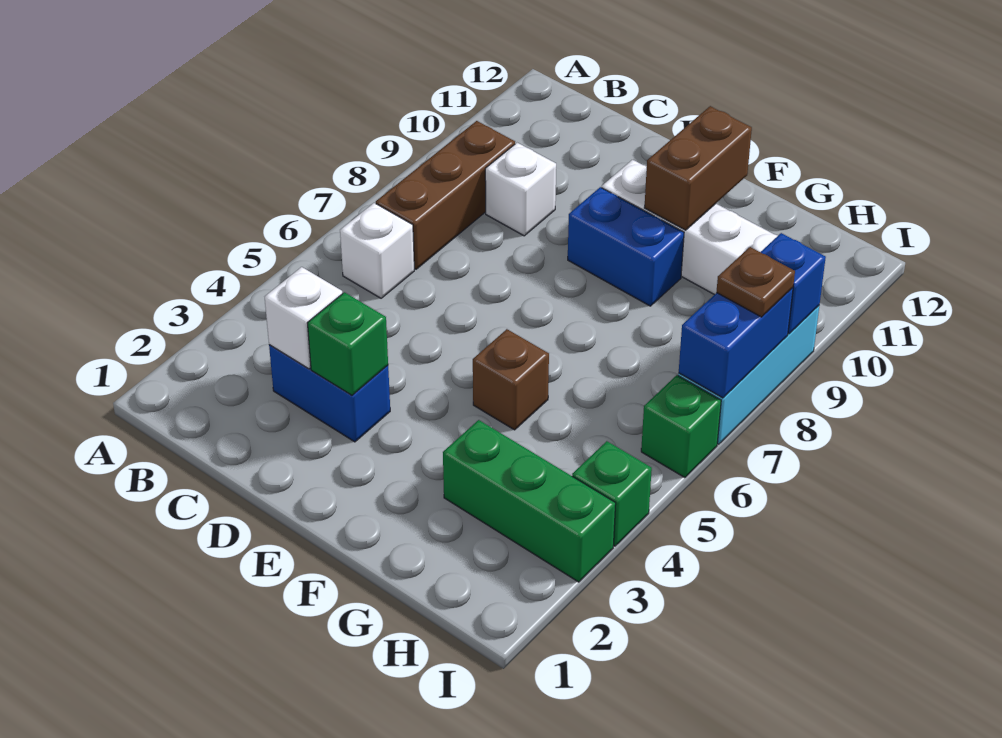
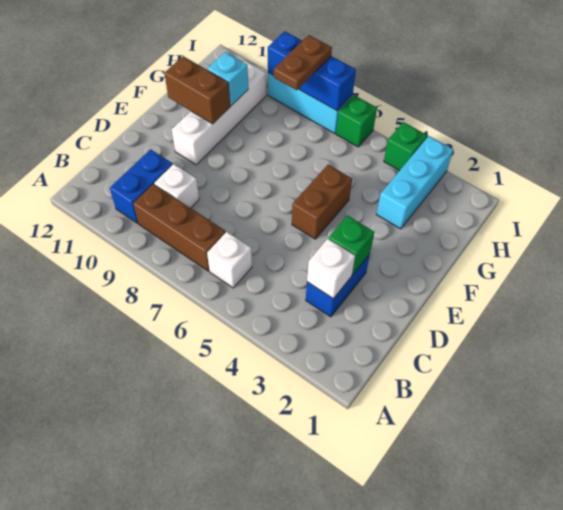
blue 1x2 brick [568,187,684,306] -> blue 1x2 brick moved to [110,149,173,223]
brown 1x1 brick [473,329,549,430] -> brown 1x2 brick [292,165,352,239]
green 1x3 brick [443,420,616,582] -> cyan 1x3 brick [376,136,453,229]
none -> cyan 1x1 brick [207,52,248,106]
brown 1x1 plate [716,247,795,317] -> brown 1x2 plate [273,35,332,90]

